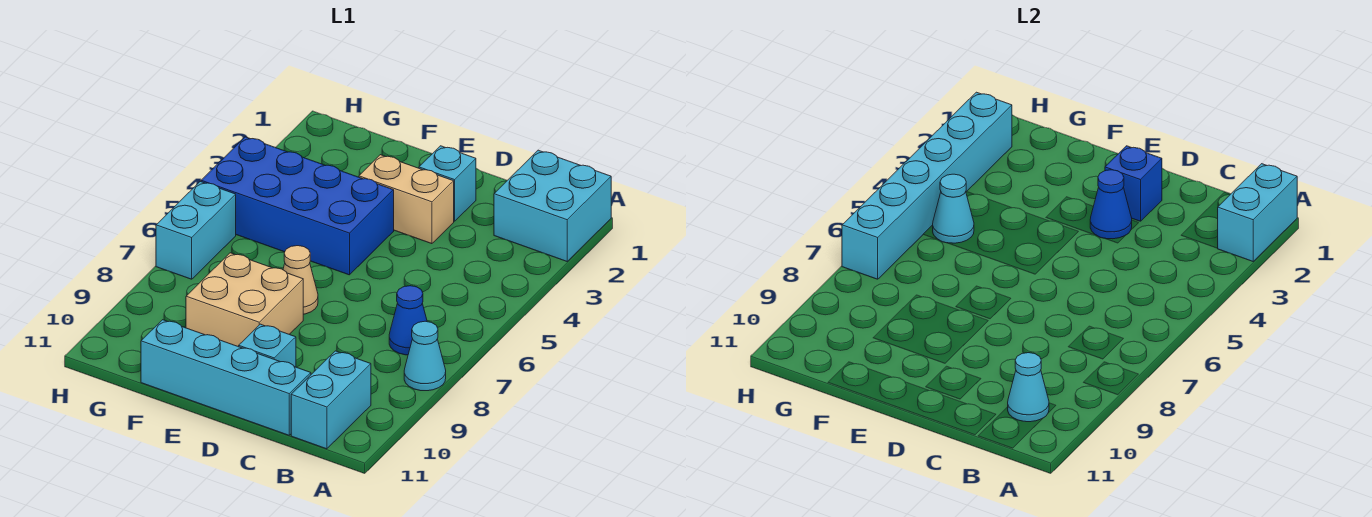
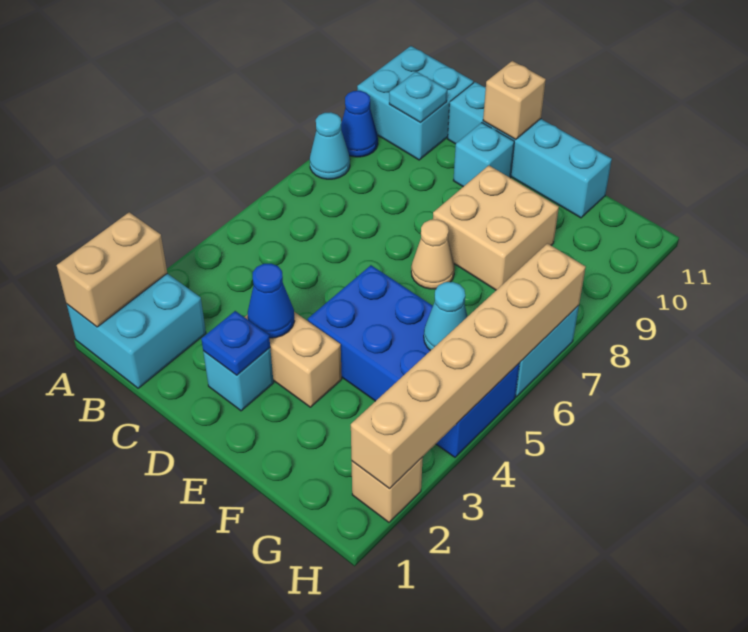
cyan 1x2 brick [1218,164,1297,261] -> tan 1x2 brick [57,212,167,327]
blue 1x1 cone [389,286,427,355] -> blue 1x1 cone moved to [341,91,378,157]
cyan 1x2 brick [291,351,371,449] -> cyan 2x2 brick [357,46,473,160]
cyan 1x1 cone [1008,353,1049,422] -> cyan 1x1 plate [389,71,447,123]
blue 1x1 brick [1105,146,1162,221] -> blue 1x1 plate [201,311,270,375]
none -> tan 1x1 brick [483,61,546,140]
none -> tan 1x1 brick [352,457,423,522]
cyan 1x6 brick [842,92,1012,279] -> tan 1x6 brick [351,244,586,488]

